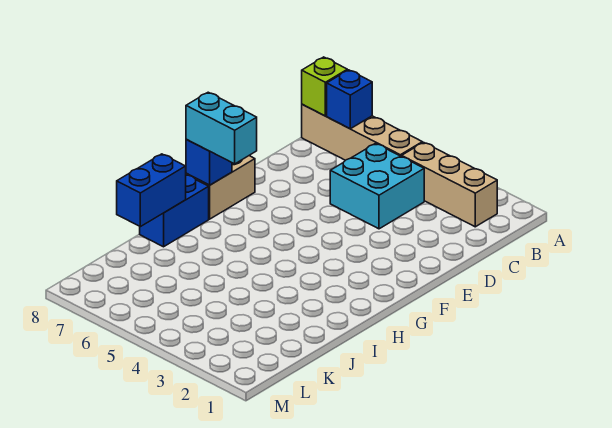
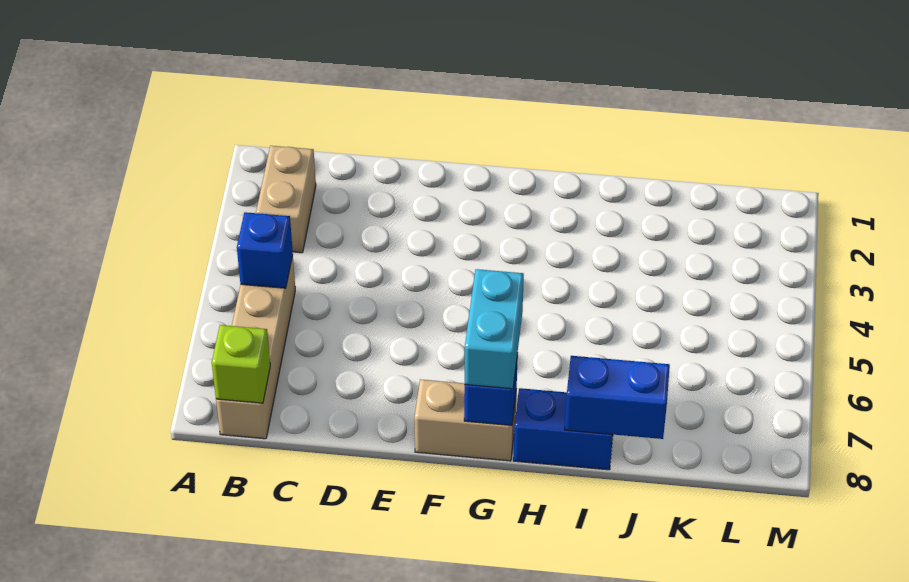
tan 1x3 brick [402,142,497,227] -> tan 1x2 brick [256,146,316,253]
blue 1x1 brick [327,70,372,129] -> blue 1x1 brick moved to [237,212,293,288]
cyan 2x2 brick [330,143,424,229] -> none

